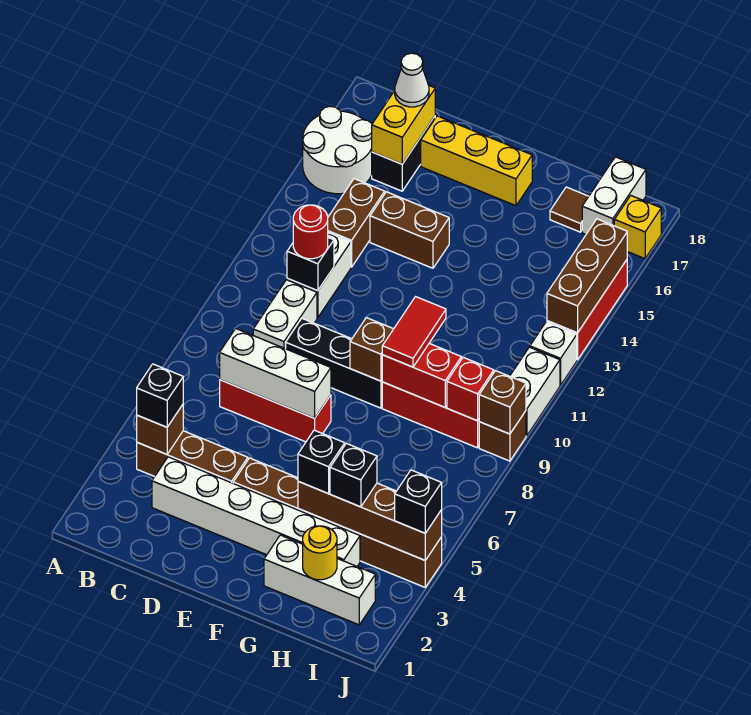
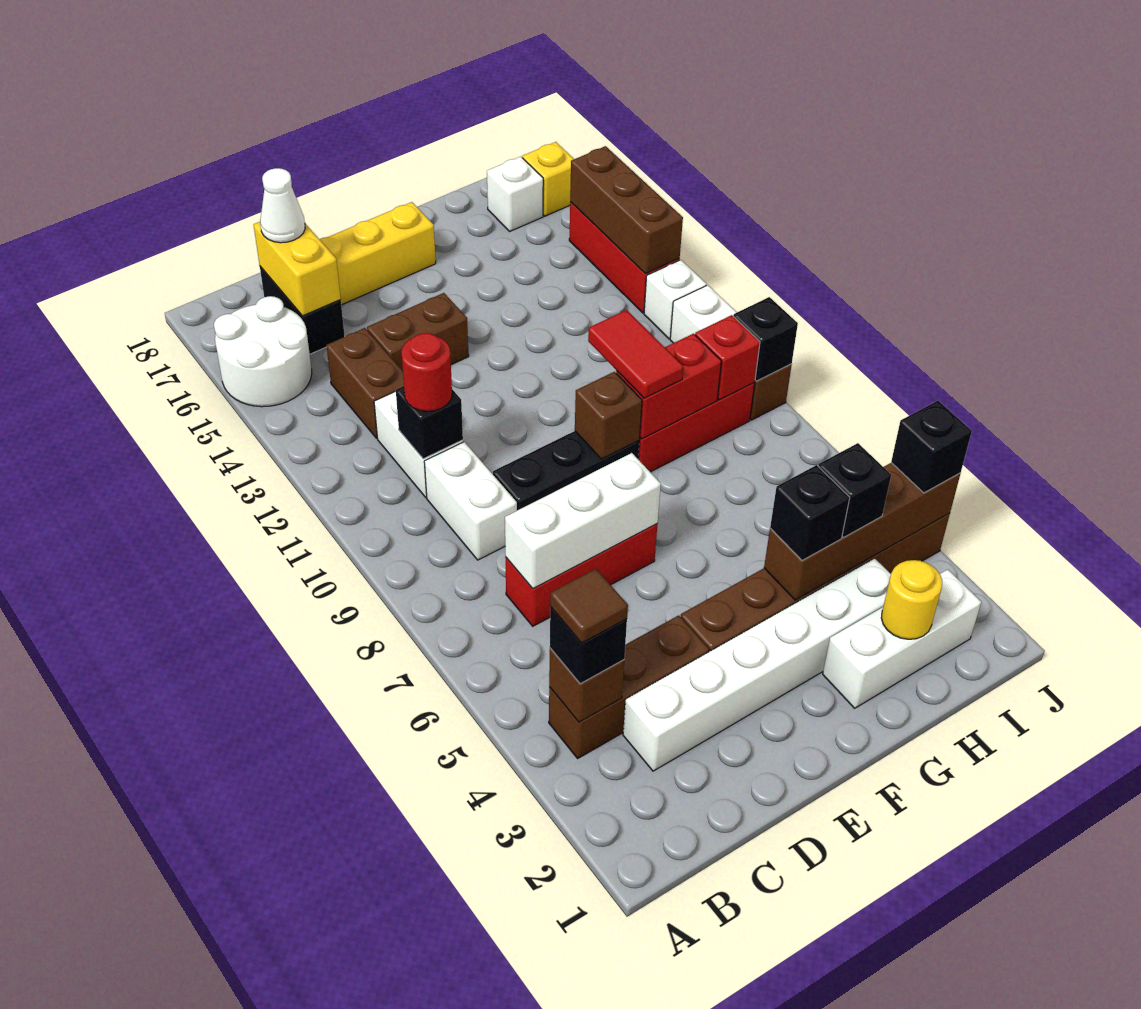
brown 1x1 tile [550,187,589,232] -> brown 1x1 tile moved to [550,569,628,643]
white 1x2 brick [582,157,646,234] -> white 1x1 brick [487,157,543,231]
brown 1x1 brick [479,371,526,434] -> black 1x1 brick [733,297,798,381]

